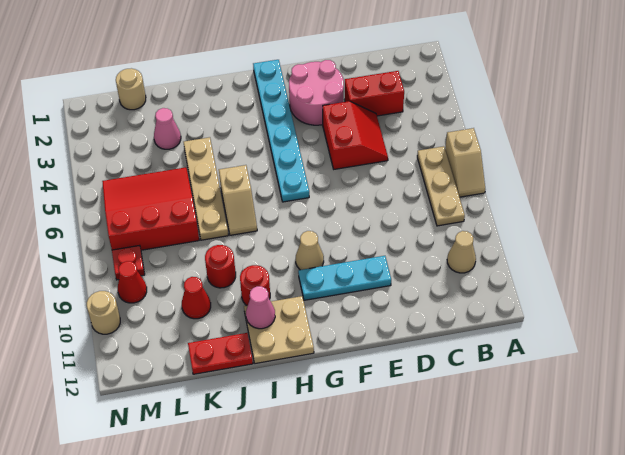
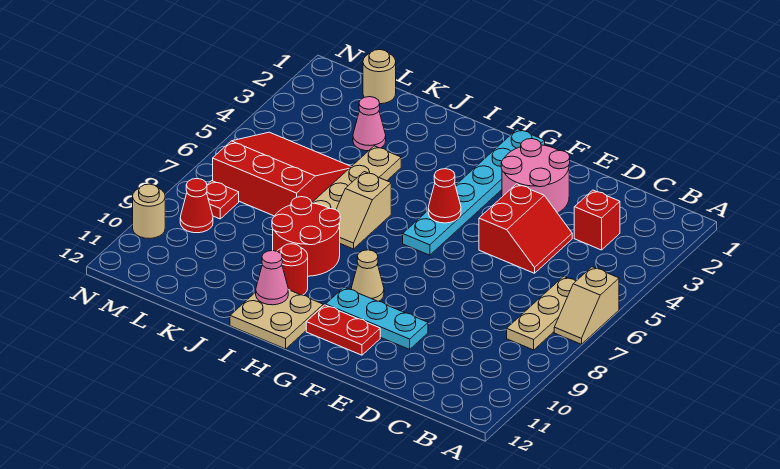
tan 1x1 cone [447,231,476,273] -> none
red 1x2 brick [345,71,404,116] -> red 1x1 brick [574,190,620,250]
red 1x1 round brick [205,245,236,288] -> red 2x2 round brick [272,197,340,276]
red 1x2 plate [188,333,253,374] -> red 1x2 plate moved to [306,305,380,355]
red 1x1 cone [182,277,211,319] -> red 1x1 cone moved to [428,169,461,223]

